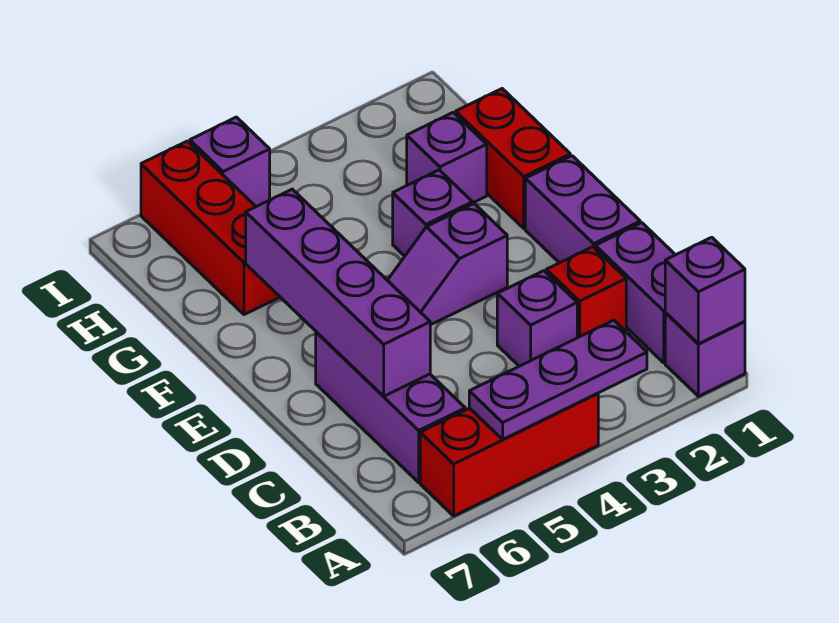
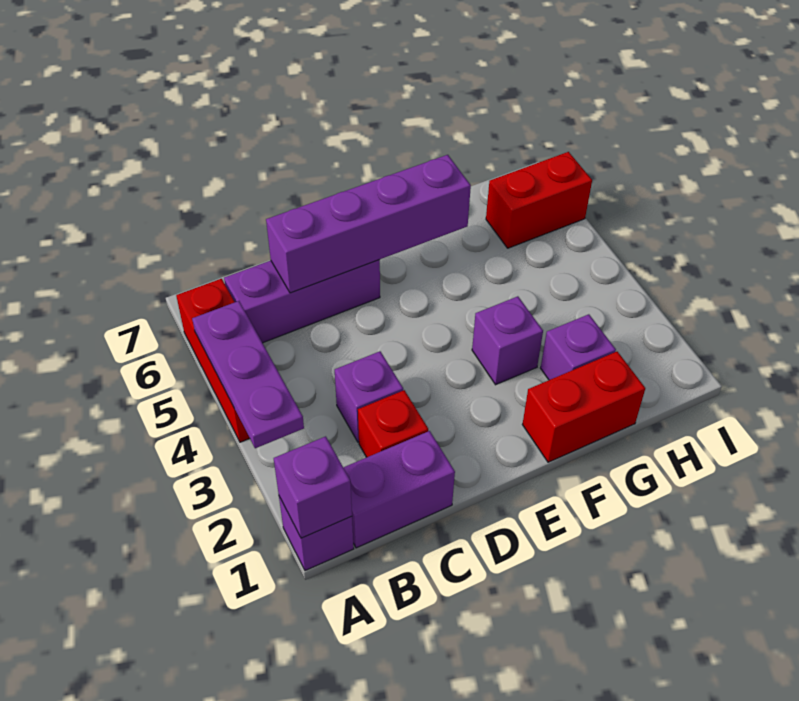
purple 1x2 brick [525,156,640,263] -> none
purple 1x2 slope [387,204,507,325] -> none
red 1x3 brick [141,141,280,315] -> red 1x2 brick [486,152,592,248]
purple 1x1 brick [190,117,270,207] -> none

